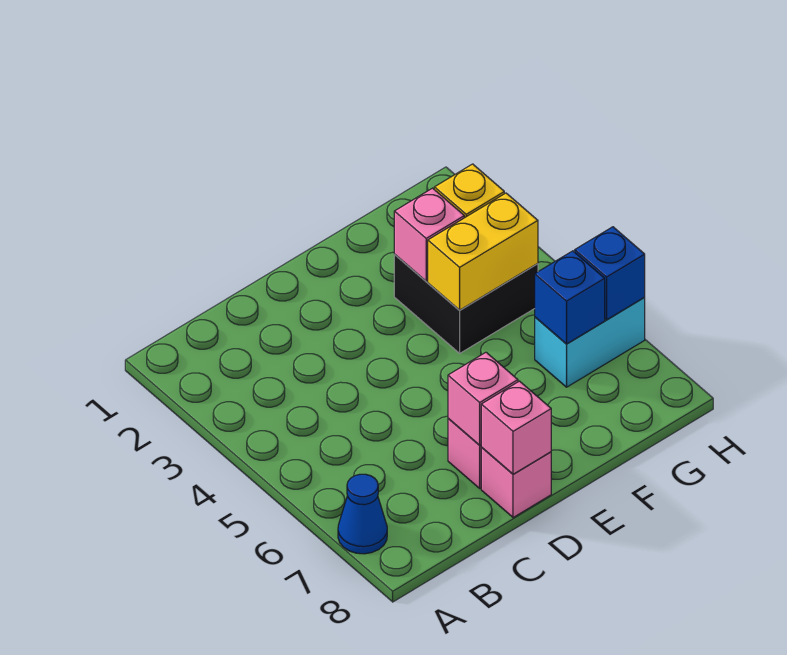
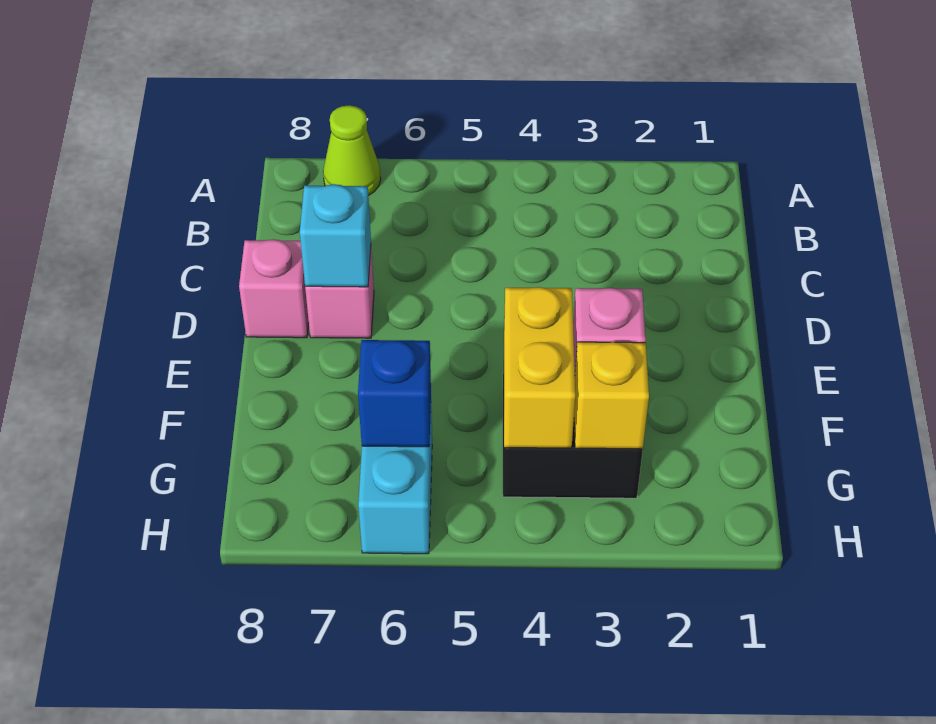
blue 1x1 cone [338,474,387,554] -> lime 1x1 cone [323,105,381,196]
pink 1x1 brick [448,352,518,445] -> cyan 1x1 brick [300,184,371,287]
pink 1x1 brick [481,381,551,474] -> none
blue 1x1 brick [575,227,645,320] -> none

